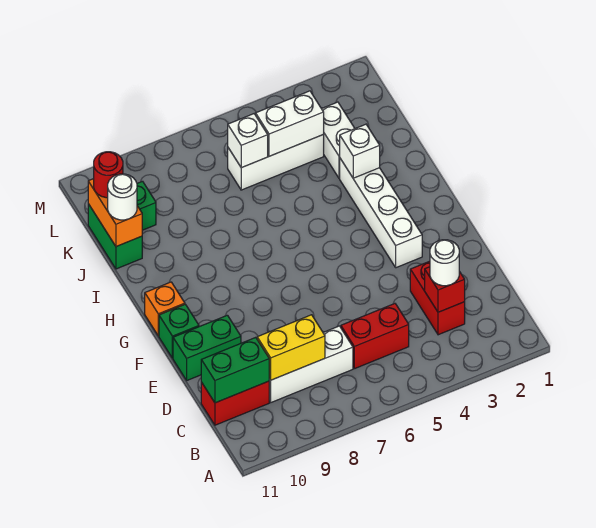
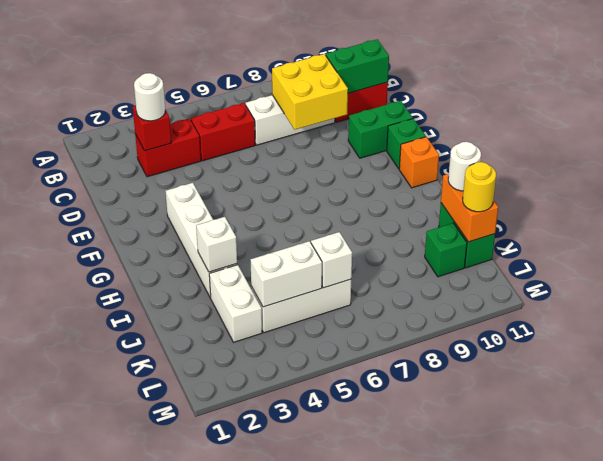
red 1x2 brick [410,261,465,335] -> red 1x2 brick turned to [135,118,201,177]
yellow 1x2 brick [257,315,325,380] -> yellow 2x2 brick [272,54,348,130]
red 1x1 round brick [94,152,123,198] -> yellow 1x1 round brick [463,162,496,212]

